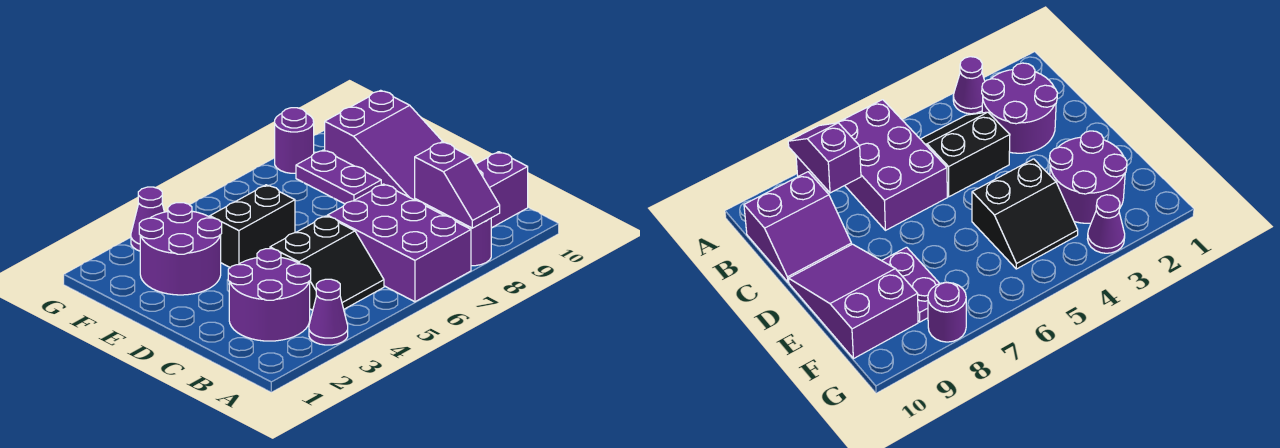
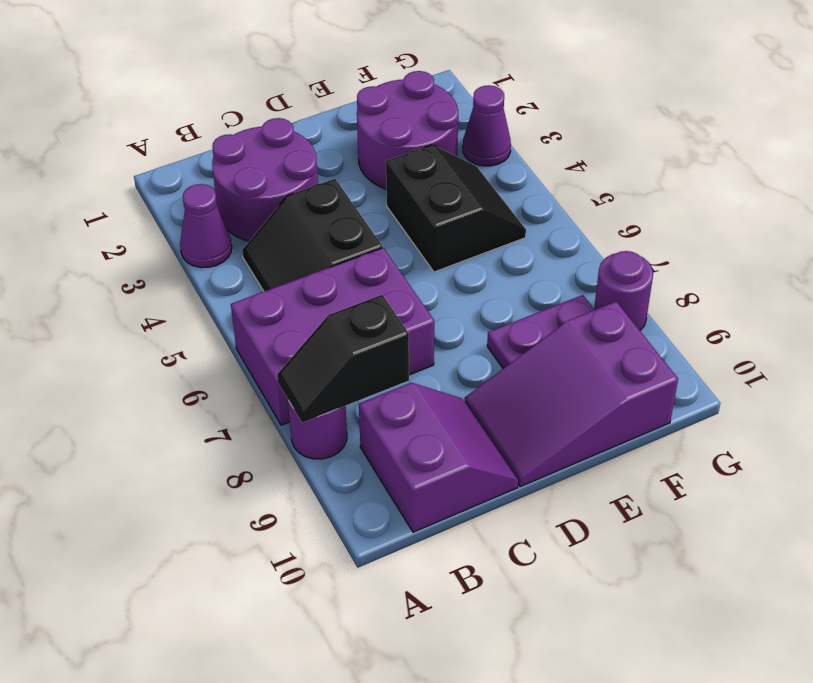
purple 1x2 slope [415,142,500,228] -> black 1x2 slope [277,295,409,423]

